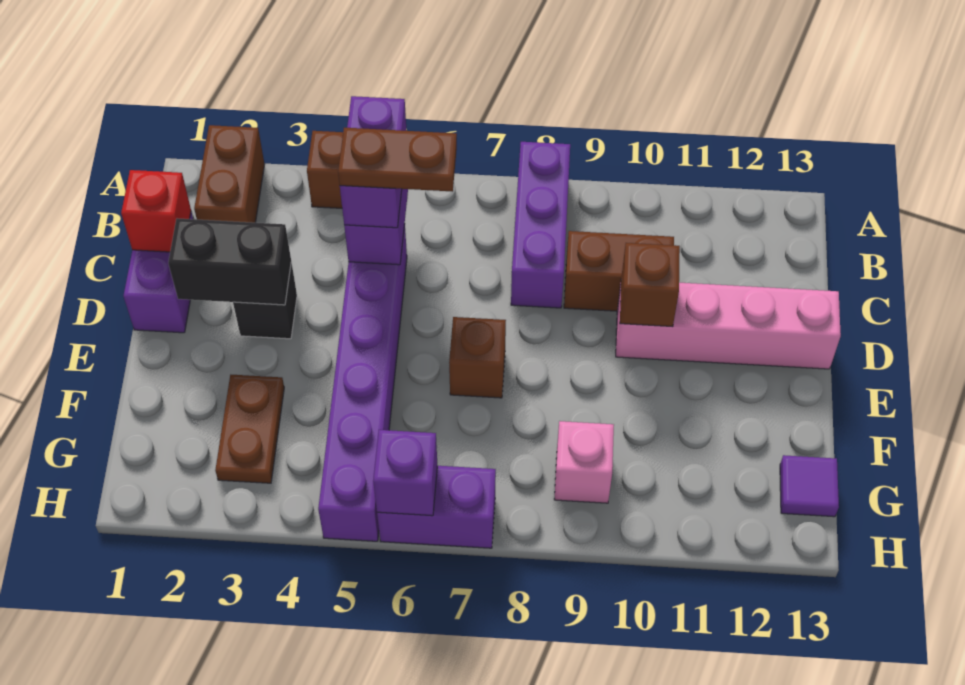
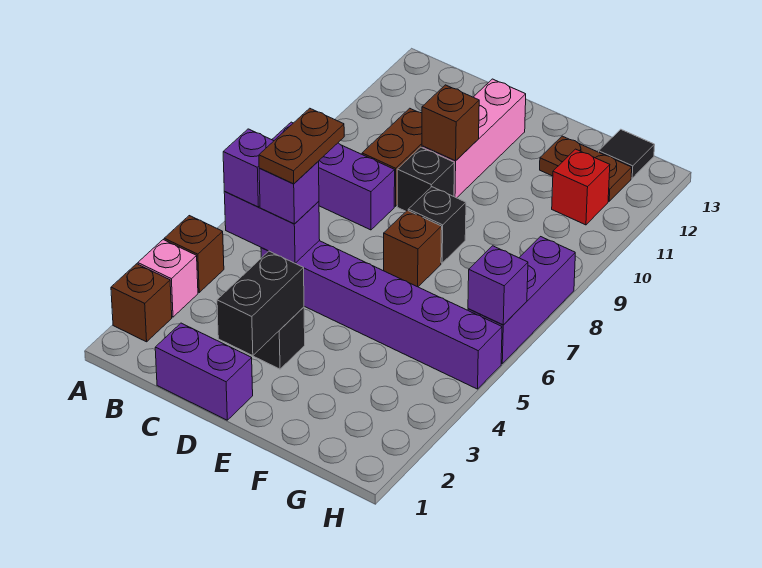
brown 1x2 brick [194,125,265,223] -> brown 1x1 brick [111,264,172,342]
red 1x1 brick [121,170,191,252] -> red 1x1 brick moved to [552,149,610,225]
none -> black 1x1 brick [397,147,454,211]
pink 1x4 brick [616,283,841,369] -> pink 1x3 brick [422,79,526,198]
none -> black 1x1 brick [408,187,466,263]
brown 1x2 plate [215,375,284,483] -> brown 1x2 plate moved to [540,136,632,201]
pink 1x1 brick [554,421,614,503] -> pink 1x1 brick moved to [138,240,198,317]
purple 1x1 tile [780,455,839,517] -> black 1x1 tile [599,129,655,178]
purple 1x2 brick [377,466,496,548] -> purple 1x3 brick [468,237,575,364]

